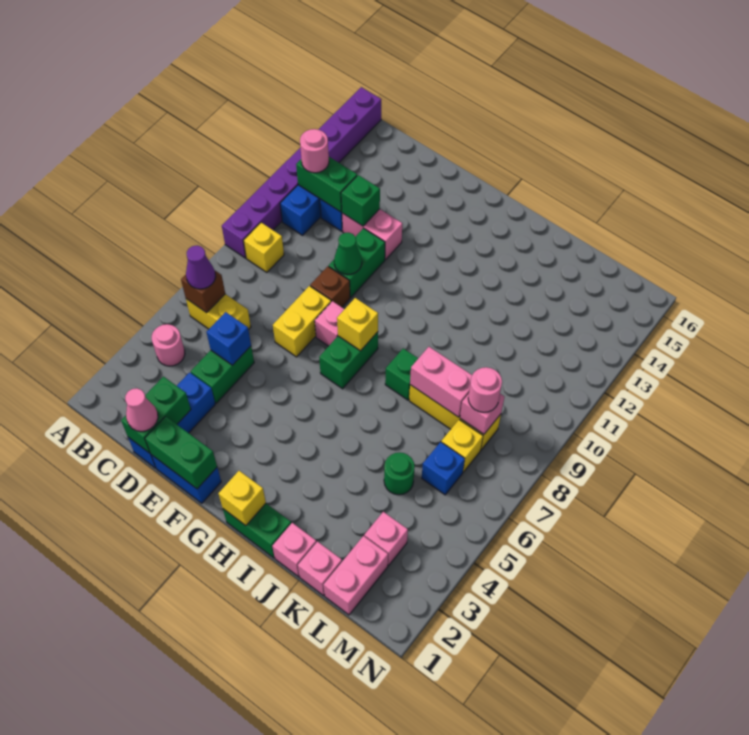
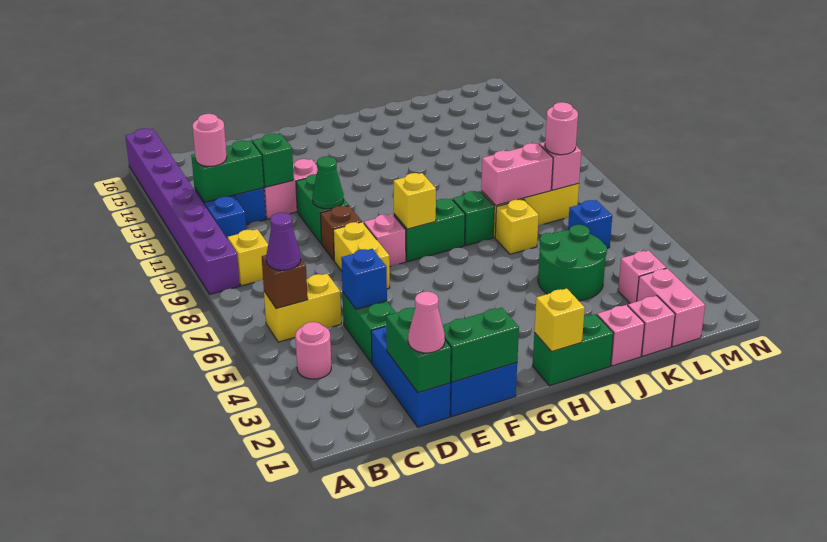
green 1x2 brick [319,332,378,389] -> green 1x2 brick turned to [394,199,465,262]
green 1x1 round brick [384,452,415,495] -> green 2x2 round brick [538,225,607,301]
yellow 1x1 brick [441,420,483,472] -> yellow 1x1 brick moved to [495,199,539,254]

